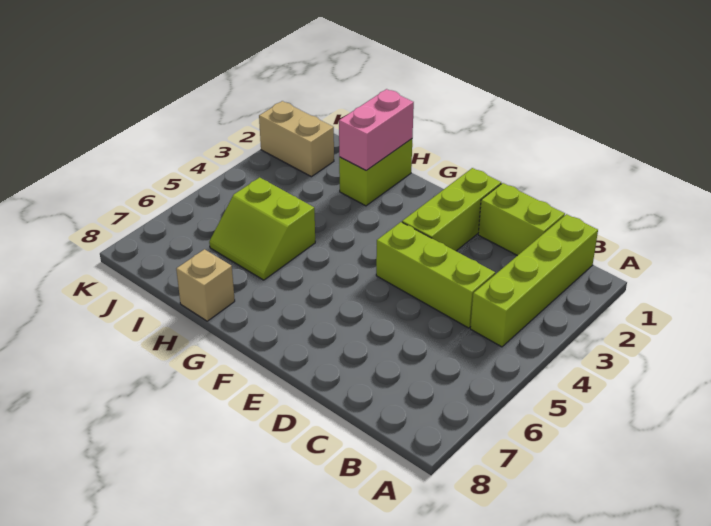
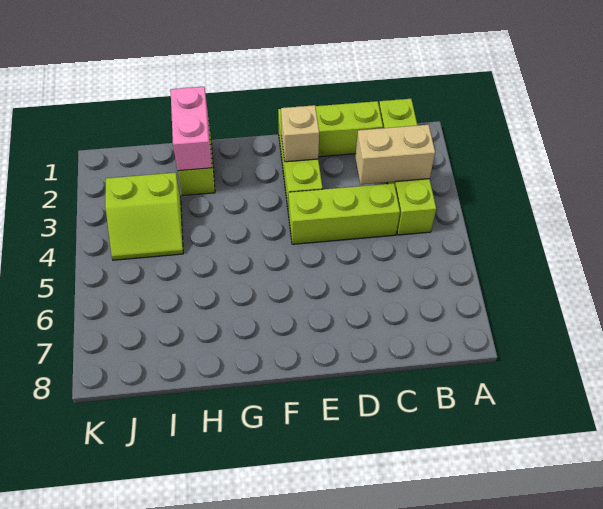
lime 2x2 slope [209,177,315,280] -> lime 2x2 slope moved to [105,173,183,260]
tan 1x1 brick [176,249,235,321] -> tan 1x1 brick moved to [281,105,319,162]
tan 1x2 brick [259,101,334,177] -> tan 1x2 brick moved to [355,125,435,184]

